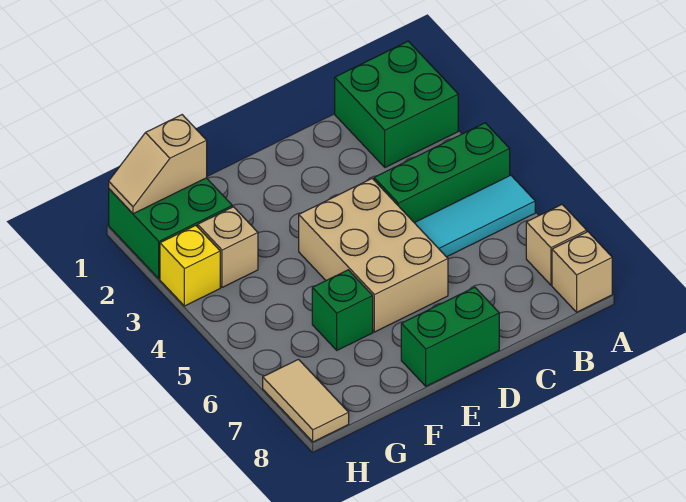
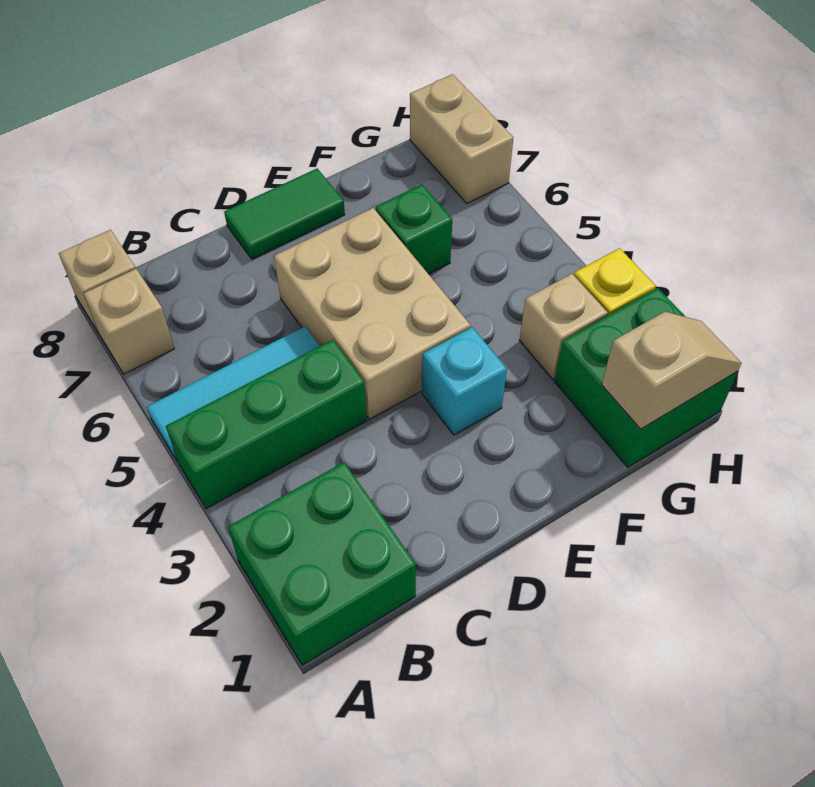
green 1x2 brick [401,287,499,386] -> green 1x2 tile [224,169,345,259]
none -> cyan 1x1 brick [422,327,507,435]
tan 1x2 tile [263,359,349,442] -> tan 1x2 brick [410,74,513,204]

